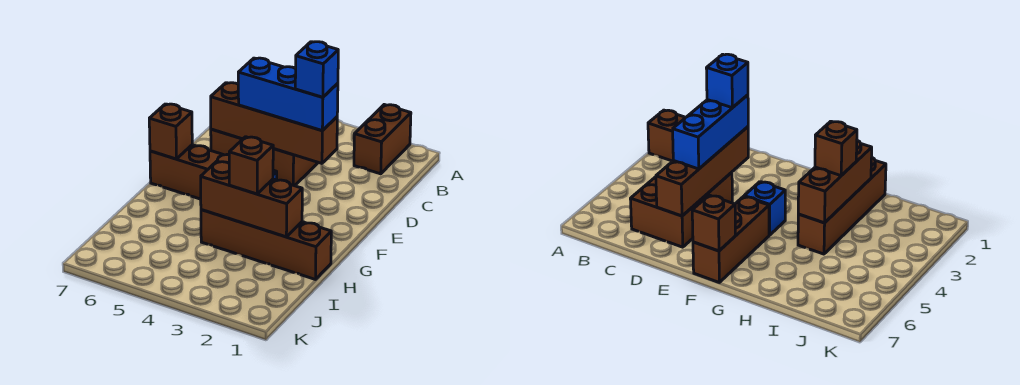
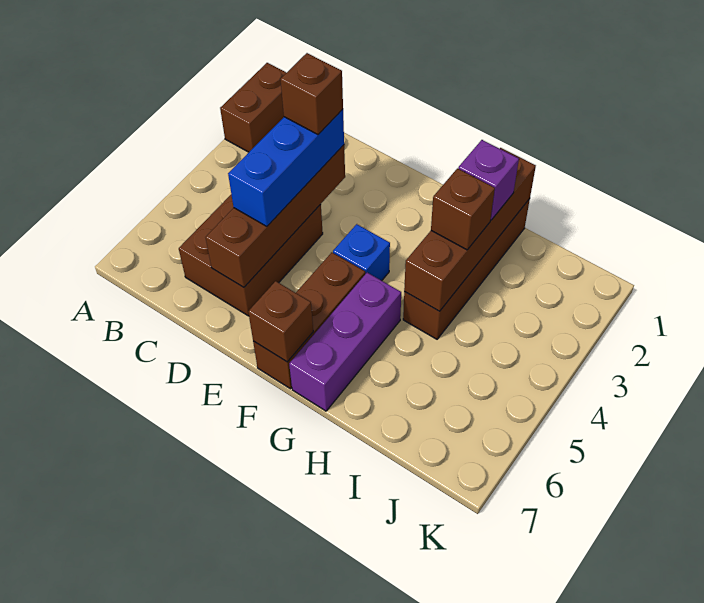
brown 1x2 brick [354,105,411,174] -> brown 1x2 brick turned to [220,63,286,152]
blue 1x1 brick [295,42,338,97] -> brown 1x1 brick [280,53,343,135]
none -> purple 1x3 brick [289,273,401,411]
brown 1x3 brick [201,161,302,237] -> brown 1x4 brick [404,148,536,311]
none -> purple 1x1 brick [458,140,519,220]

